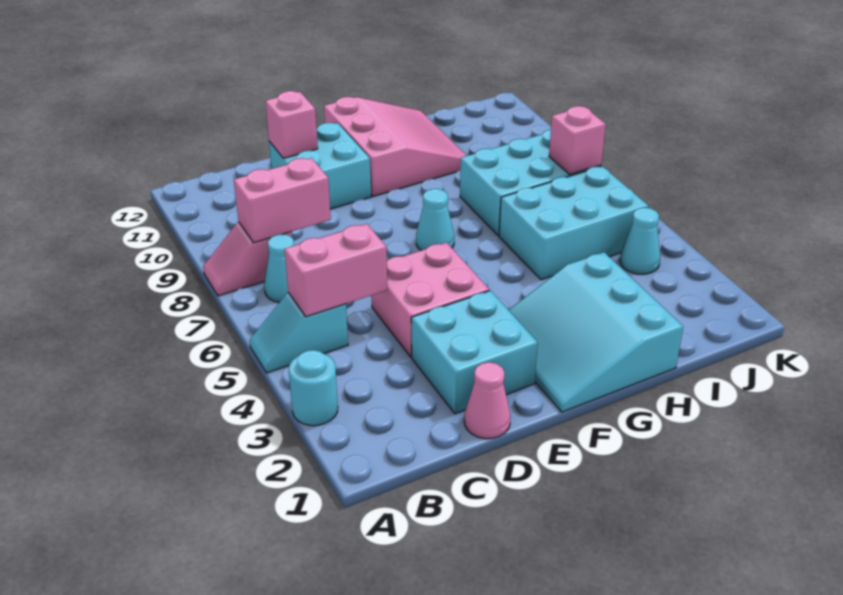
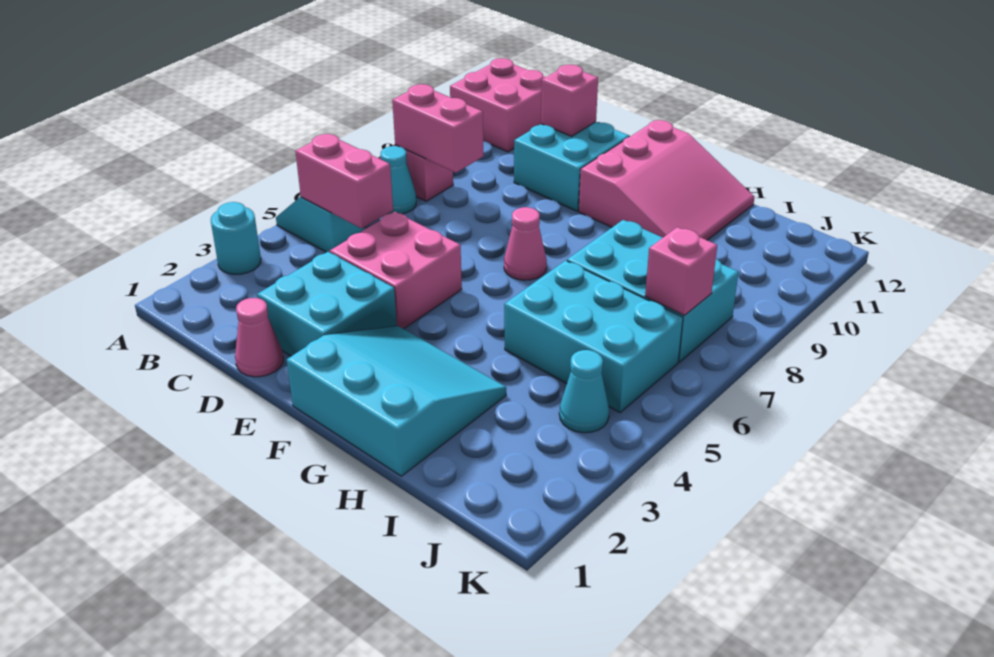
none -> pink 2x2 brick [450,58,545,152]
cyan 3x3 slope [509,252,683,412] -> cyan 3x3 slope turned to [287,326,506,476]
cyan 1x1 cone [416,189,454,250] -> pink 1x1 cone [504,207,547,280]

